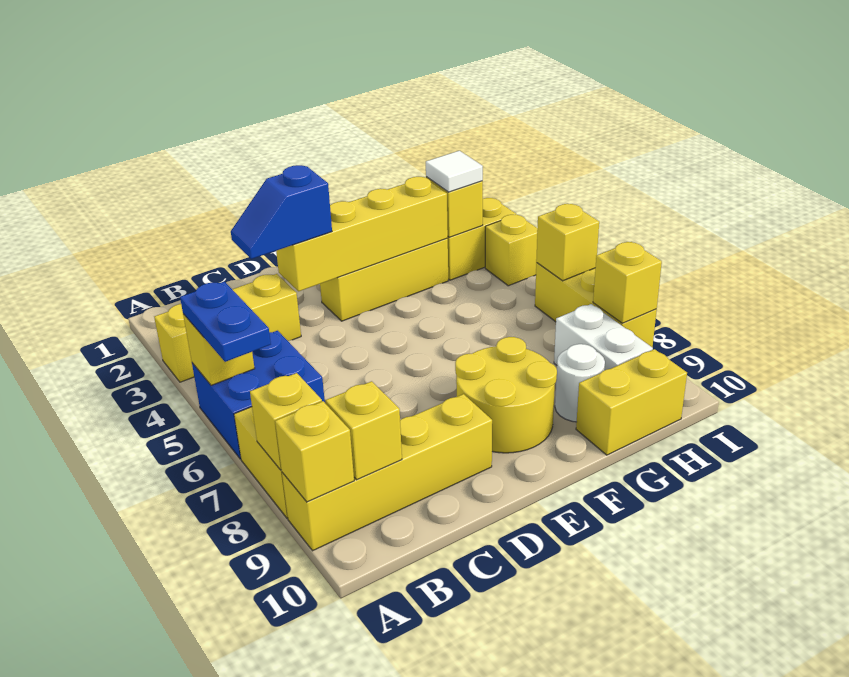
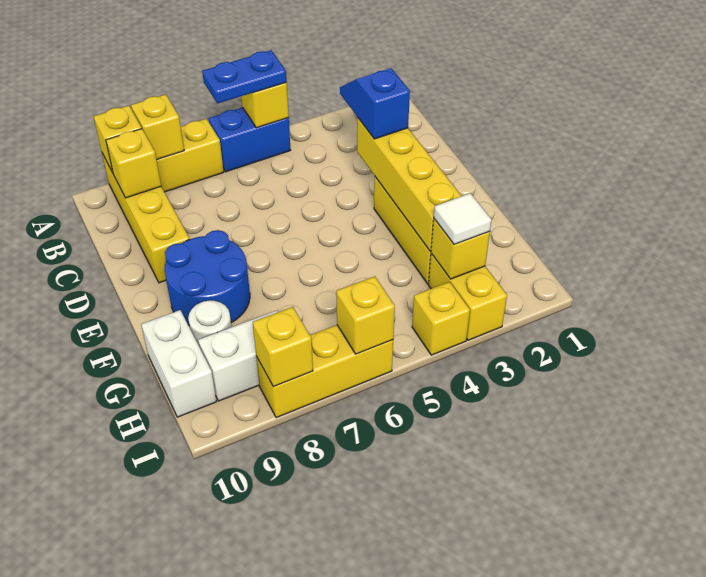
yellow 1x3 brick [154,274,301,382] -> none
blue 2x2 brick [192,331,325,459] -> blue 1x2 brick [208,107,291,172]
yellow 2x2 round brick [455,337,557,453] -> blue 2x2 round brick [165,230,250,325]
yellow 1x2 brick [576,349,687,455] -> white 1x2 brick [141,310,216,417]

